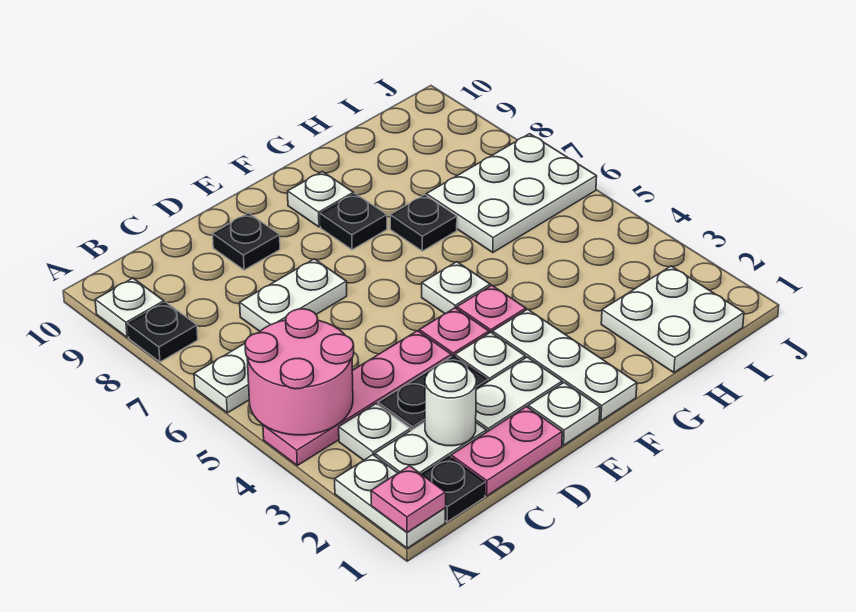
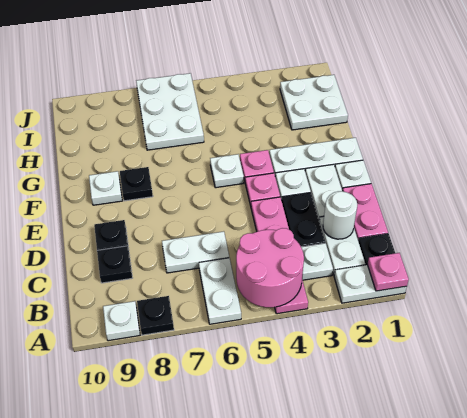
white 1x2 plate [240,259,347,331] -> white 1x2 plate turned to [162,231,229,273]
black 1x1 plate [390,195,457,251] -> black 1x1 plate moved to [97,246,132,283]

